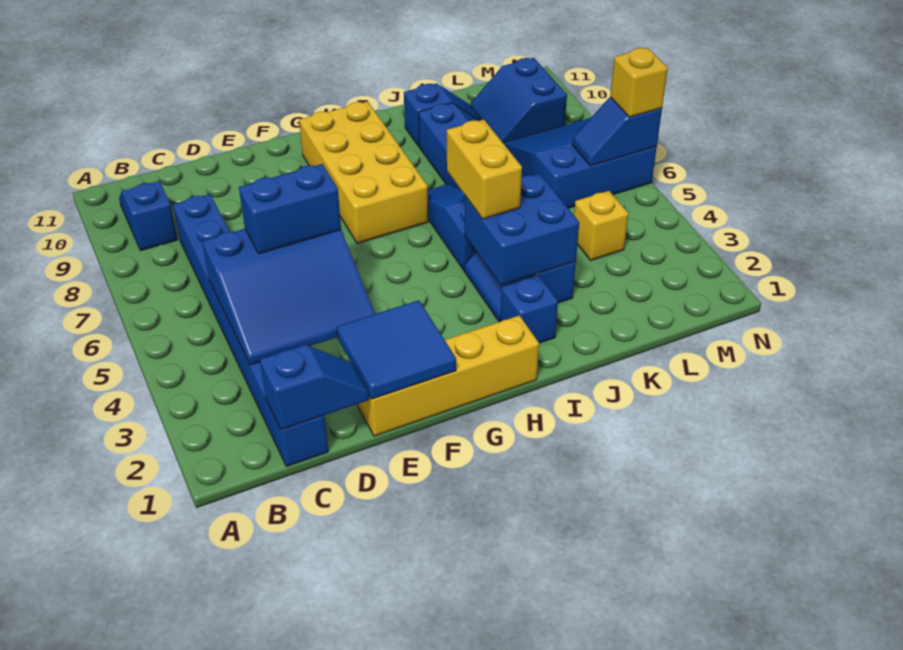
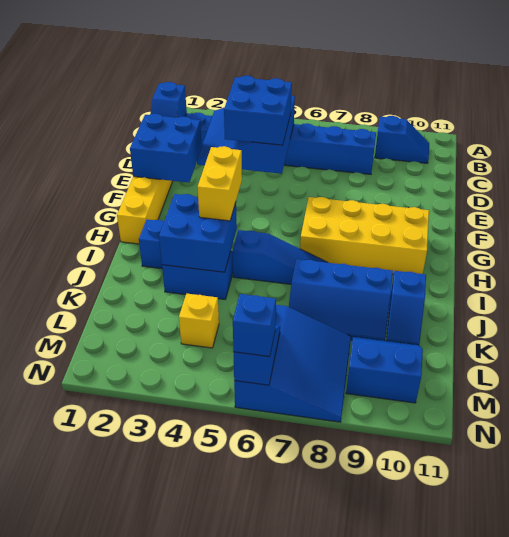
blue 1x2 brick [239,164,341,254] -> blue 2x2 brick [224,76,292,145]
blue 2x2 tile [337,300,456,399] -> blue 2x2 brick [130,114,202,182]
yellow 1x2 brick [447,120,522,219] -> yellow 1x2 brick turned to [197,146,242,221]
yellow 1x1 brick [610,48,668,117] -> blue 1x1 brick [233,294,276,357]

